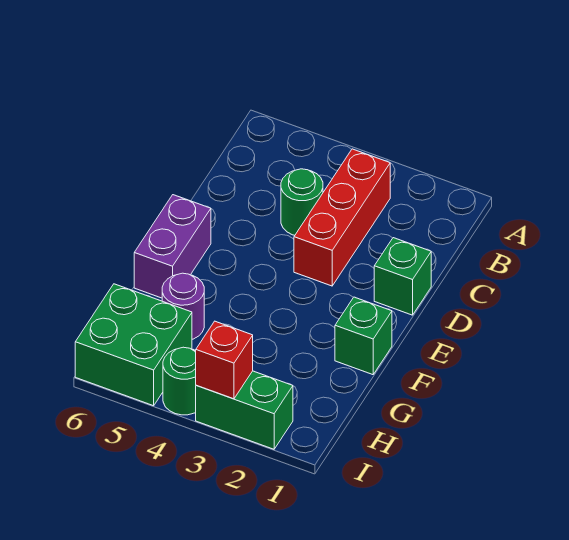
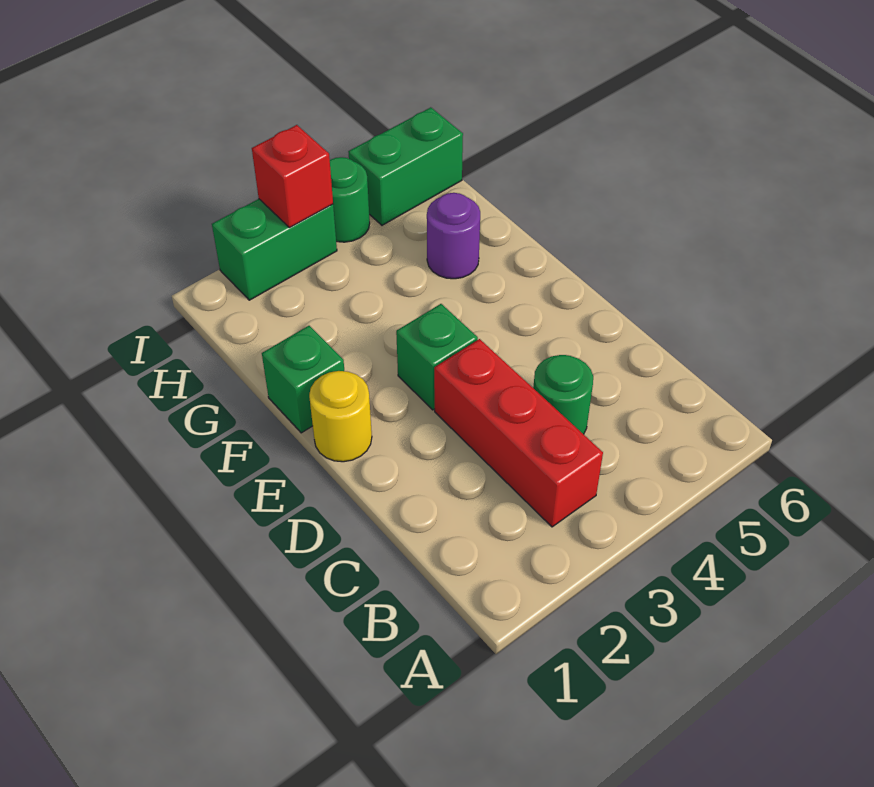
green 1x1 brick [374,238,431,315] -> green 1x1 brick moved to [396,304,478,410]
none -> yellow 1x1 round brick [309,371,372,462]
purple 1x2 brick [134,195,211,298] -> none
green 2x2 brick [75,284,192,406] -> green 1x2 brick [348,107,463,225]

